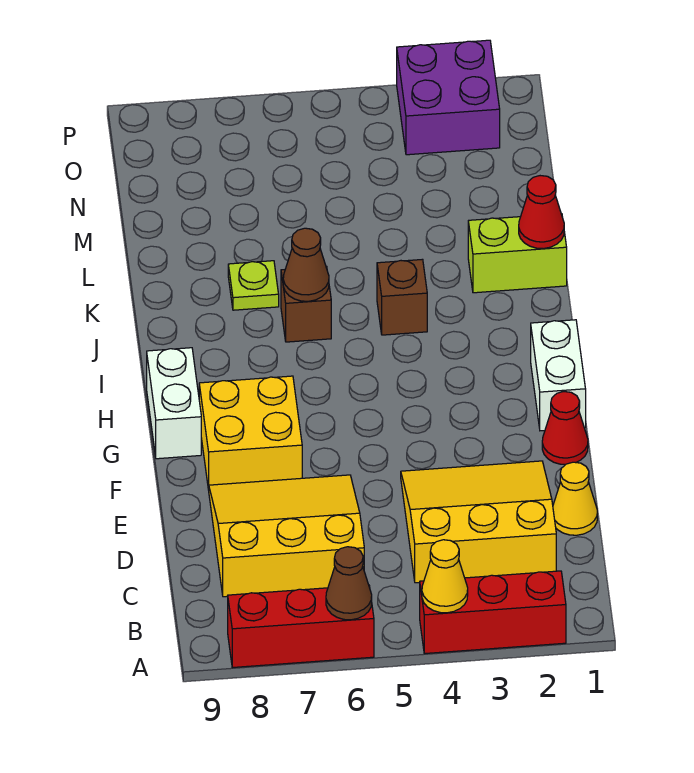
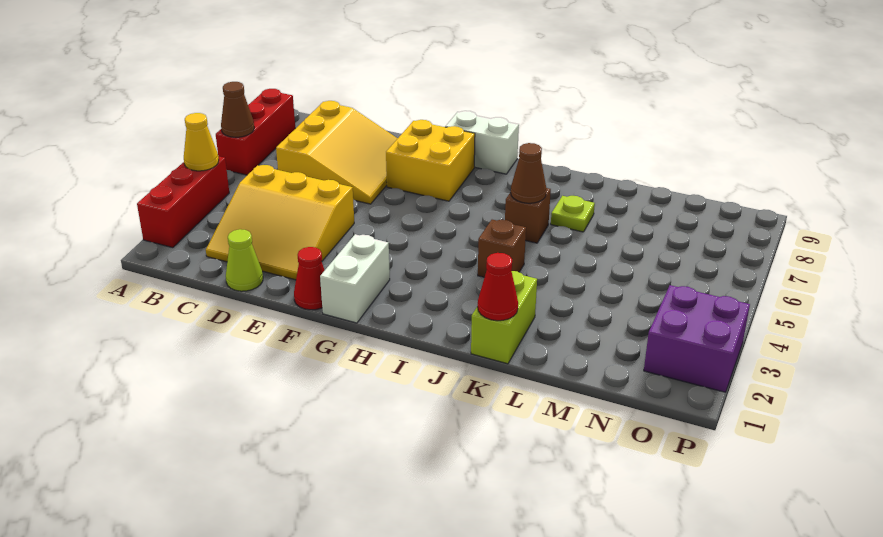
yellow 3x3 slope [401,461,556,583] -> yellow 3x3 slope turned to [206,165,354,280]
yellow 1x1 cone [553,462,597,535] -> lime 1x1 cone [226,229,263,291]
white 1x2 brick [531,320,586,431] -> white 1x2 brick turned to [320,234,390,323]

